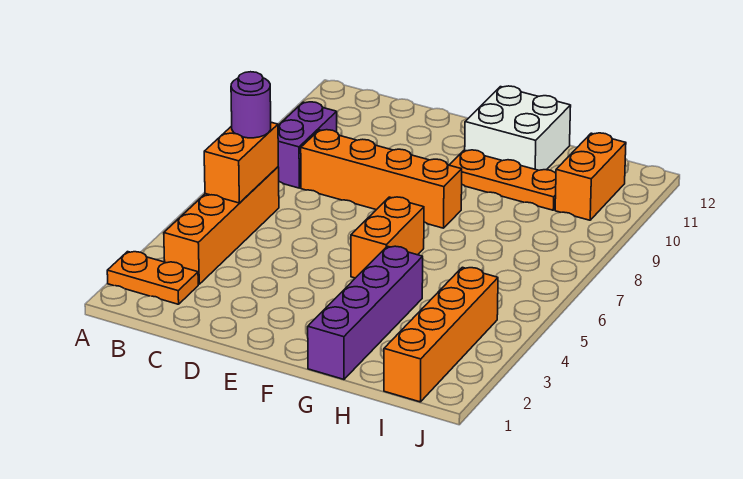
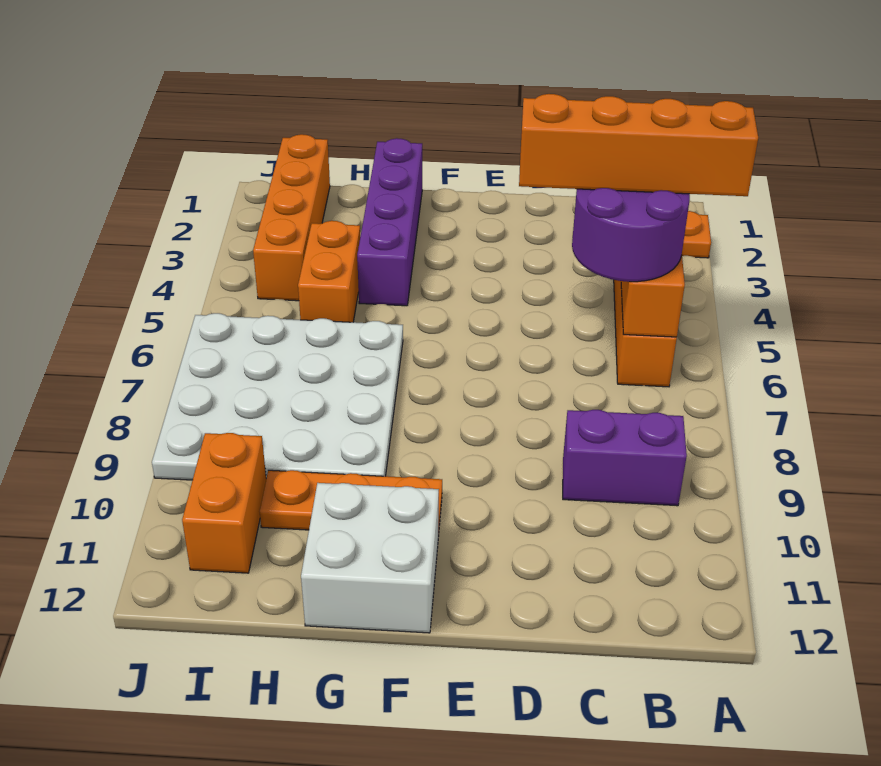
purple 1x1 round brick [231,72,271,138] -> purple 2x2 round brick [572,188,690,282]
purple 1x2 brick [278,102,337,188] -> purple 1x2 brick turned to [563,410,687,506]
orange 1x4 brick [301,130,462,228] -> orange 1x4 brick moved to [519,94,758,196]
orange 1x2 brick [351,197,424,278] -> orange 1x2 brick moved to [298,221,360,322]
none -> white 4x4 plate [152,313,403,480]

